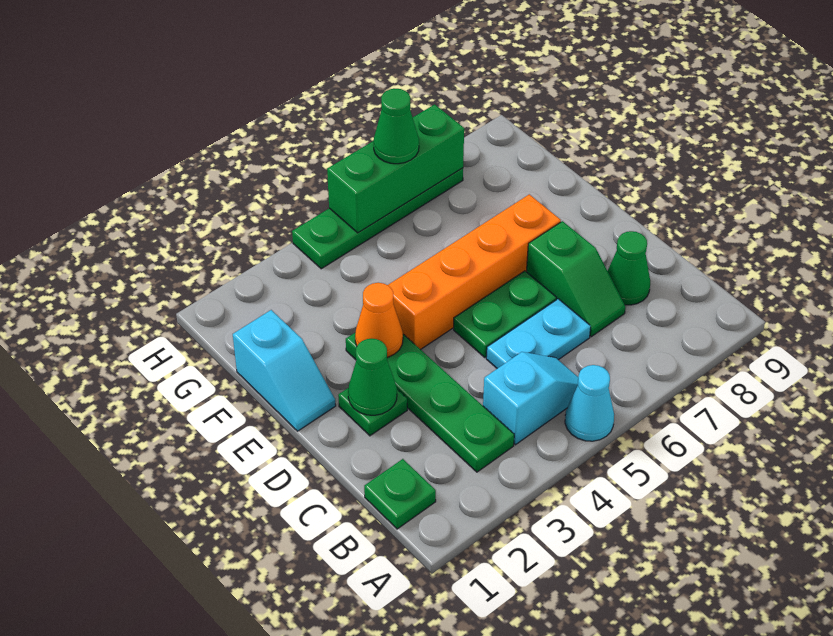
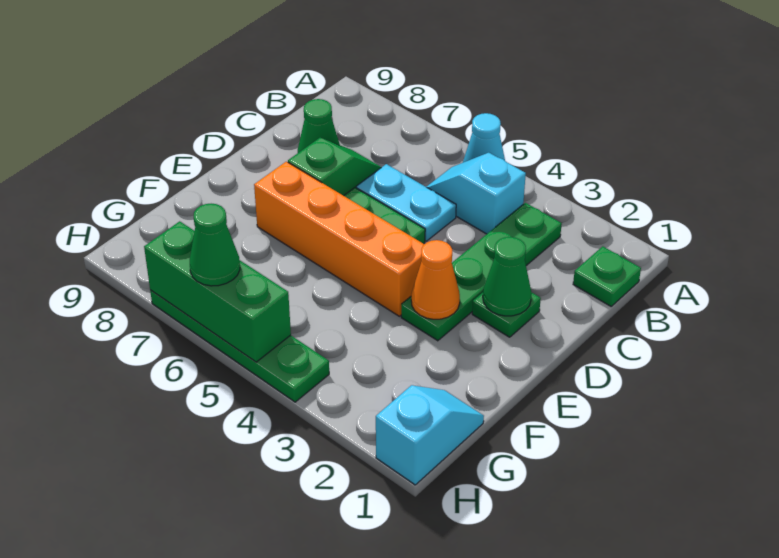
cyan 1x2 slope [233,310,336,431] -> cyan 1x2 slope moved to [376,385,484,485]

